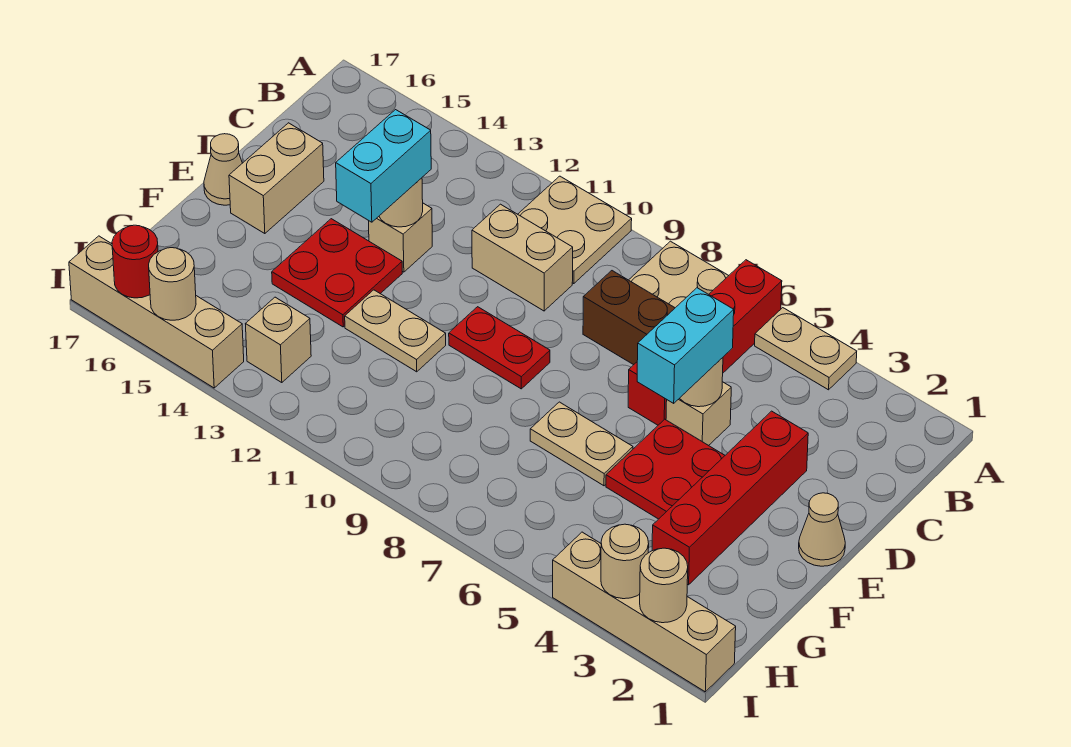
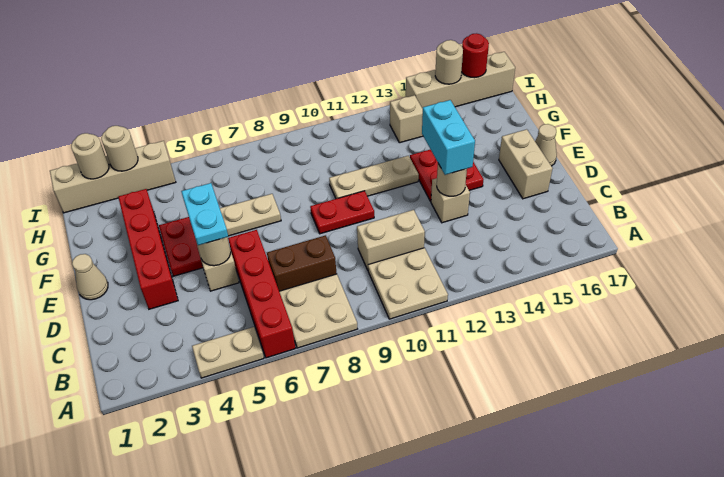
cyan 1x2 brick [637,288,734,403] -> cyan 1x2 plate [181,183,228,245]
tan 1x2 plate [345,290,446,372] -> tan 1x3 plate [329,156,419,199]

